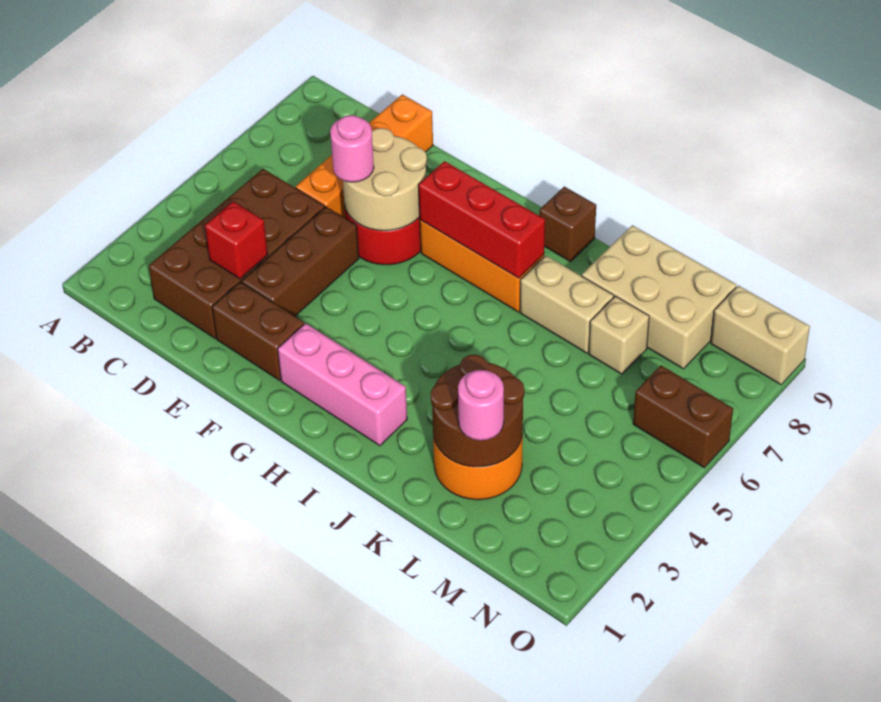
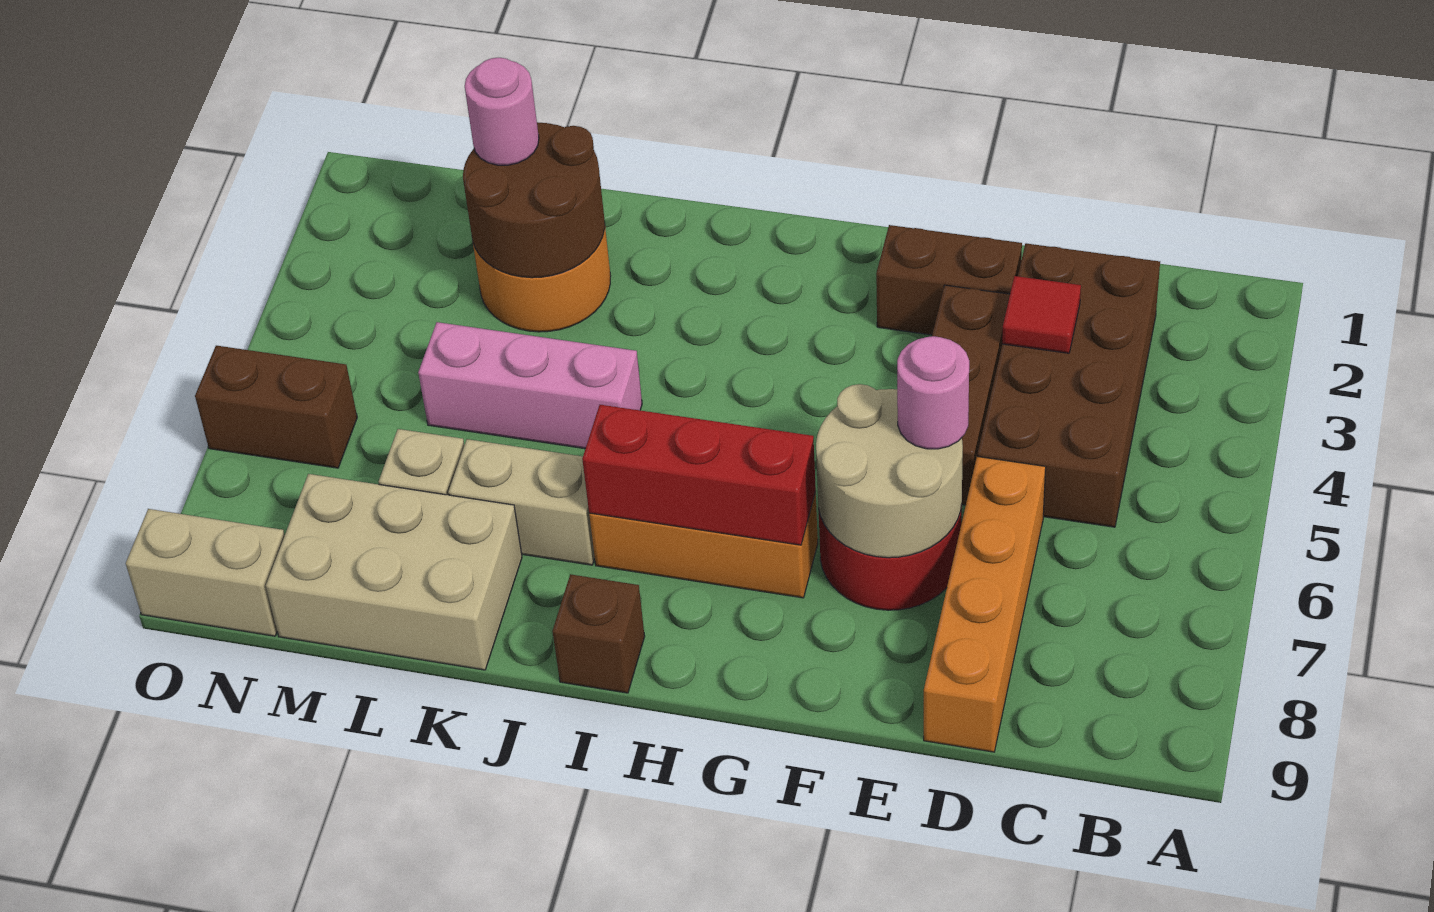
red 1x1 brick [205,201,268,279] -> red 1x1 tile [1002,276,1081,353]
pink 1x3 brick [278,323,407,446] -> pink 1x3 brick moved to [418,322,642,449]

